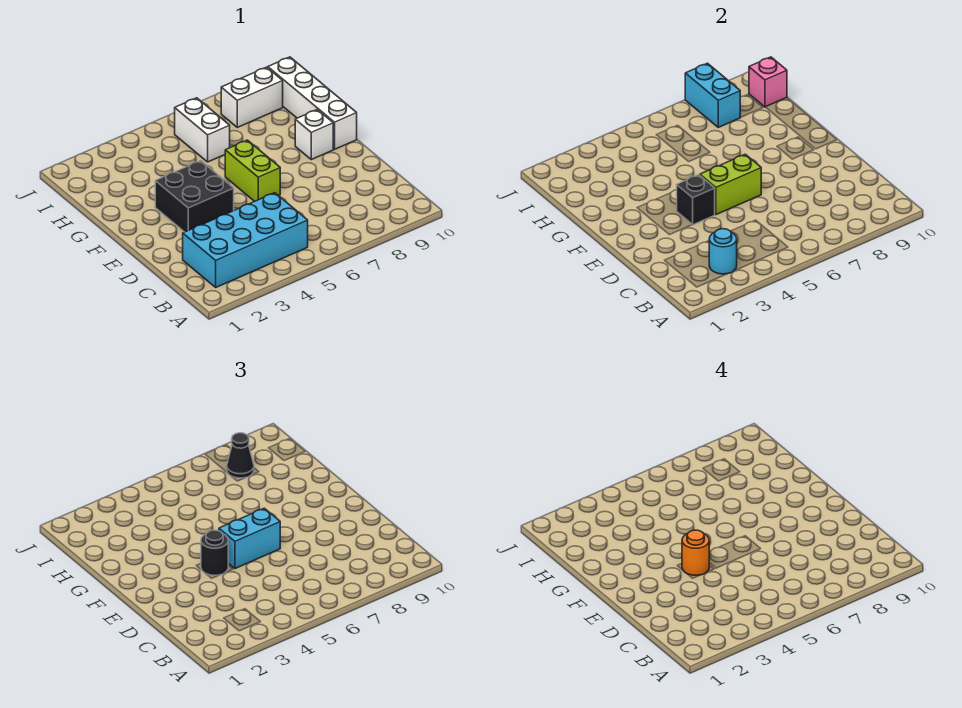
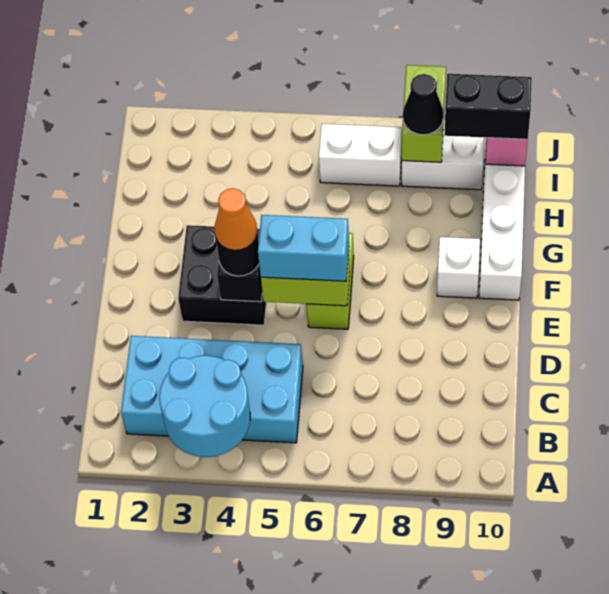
cyan 1x1 round brick [709,229,737,274] -> cyan 2x2 round brick [159,356,250,457]
orange 1x1 round brick [682,530,709,575] -> orange 1x1 cone [214,188,257,250]
white 1x2 brick [175,98,230,162] -> white 1x2 brick turned to [319,124,402,186]
cyan 1x2 brick [685,63,740,127] -> lime 1x2 brick [402,65,446,162]
none -> black 1x2 brick [444,74,532,139]

